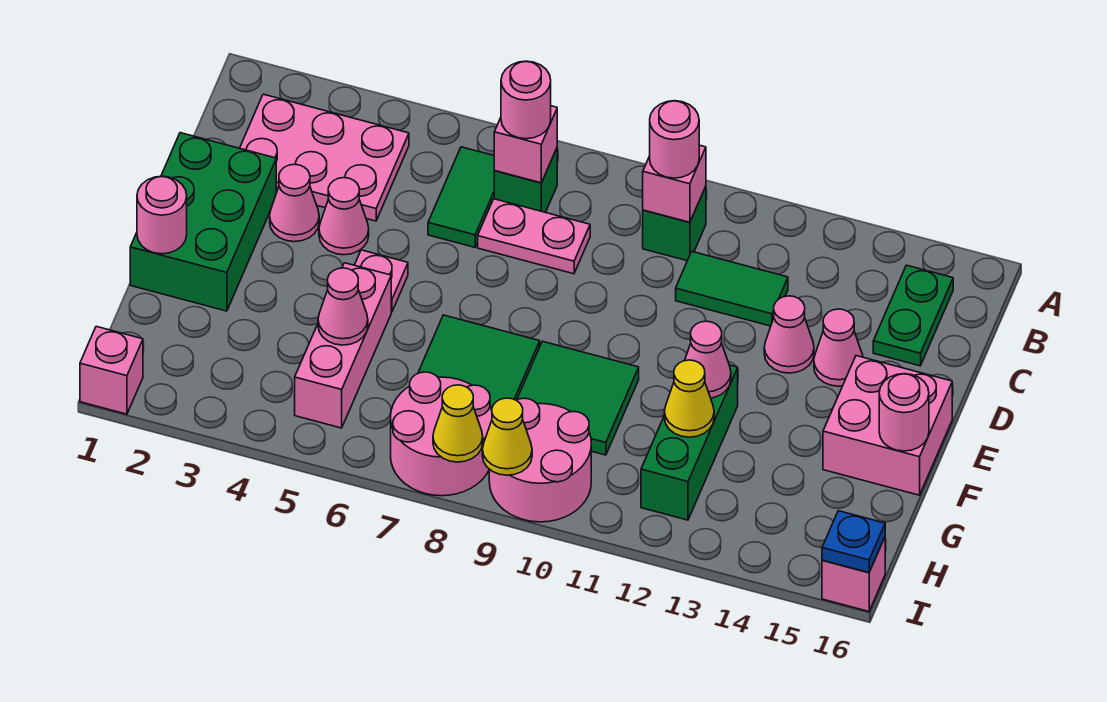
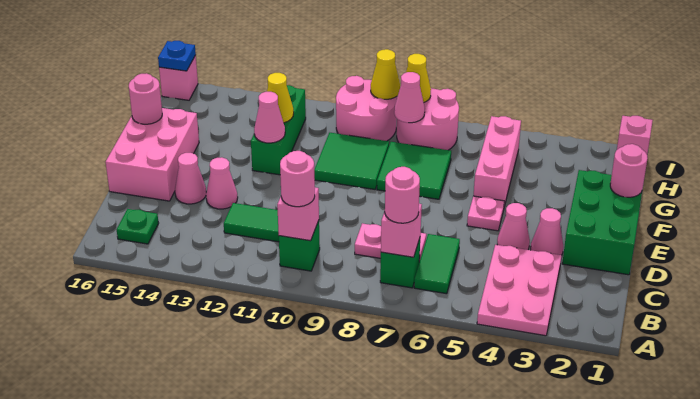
pink 2x3 plate [240,94,409,221] -> pink 2x3 plate turned to [477,245,562,336]
green 1x2 plate [873,265,953,366] -> green 1x1 plate [117,209,159,244]
pink 2x2 brick [823,356,952,495] -> pink 2x3 brick [106,108,199,201]
pink 1x1 cone [318,268,368,345] -> pink 1x1 cone moved to [394,72,425,123]

